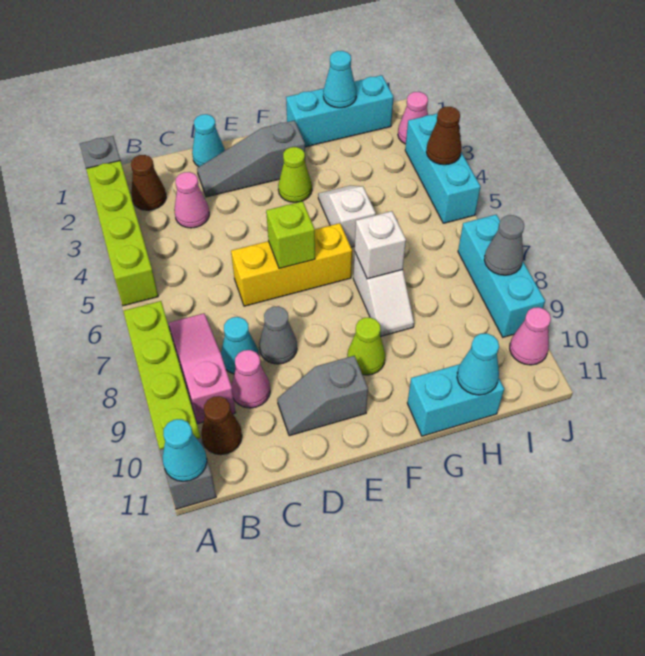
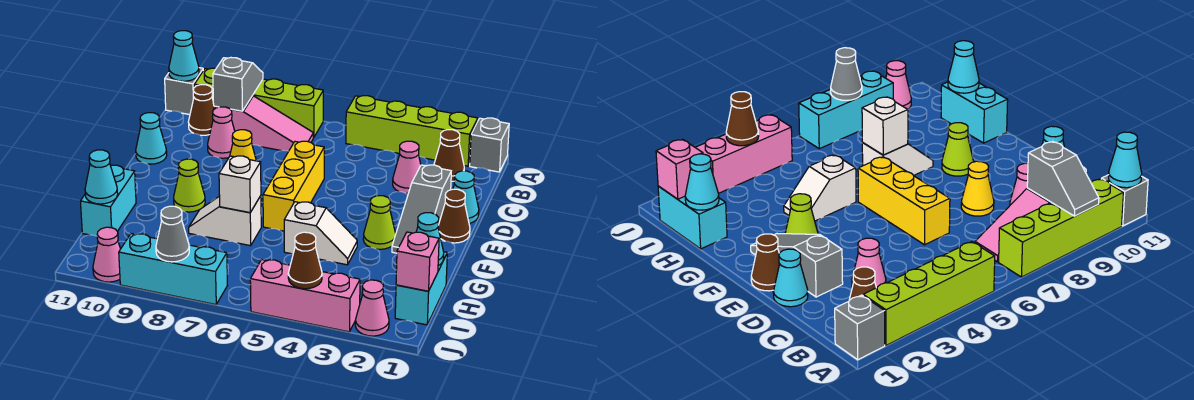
cyan 1x1 cone [221,317,259,374] -> cyan 1x1 cone moved to [136,113,167,164]
grey 1x3 slope [197,120,305,197] -> grey 1x3 slope turned to [392,165,451,253]
grey 1x1 cone [259,306,297,364] -> yellow 1x1 cone [230,130,256,161]
grey 1x2 slope [277,356,368,436] -> grey 1x2 slope moved to [213,58,263,111]
none -> brown 1x1 cone [438,189,470,243]
lime 1x1 brick [266,201,315,269] -> none
cyan 1x3 brick [286,75,393,147] -> cyan 1x2 brick [395,252,447,325]
none -> pink 1x1 brick [396,232,439,291]
cyan 1x3 brick [405,114,481,223] -> pink 1x3 brick [250,260,360,332]

